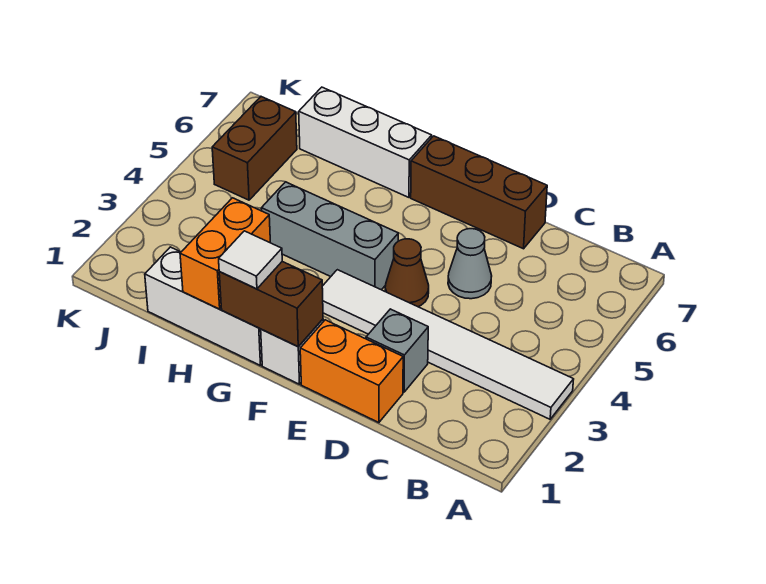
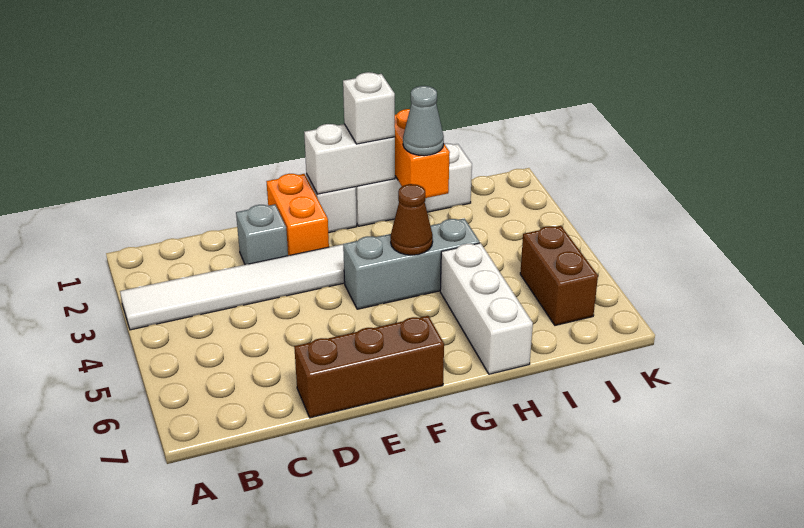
orange 1x2 brick [300,320,403,423] -> orange 1x2 brick turned to [266,174,329,256]
grey 1x1 cone [448,229,492,299] -> grey 1x1 cone moved to [403,86,444,156]
brown 1x1 cone [385,239,429,307] -> brown 1x1 cone moved to [391,184,433,255]
brown 1x2 brick [219,262,323,347] -> white 1x2 brick [304,124,395,194]
white 1x1 tile [219,231,282,289] -> white 1x1 brick [343,72,395,144]
white 1x3 brick [299,87,432,197] -> white 1x3 brick turned to [440,243,533,374]

